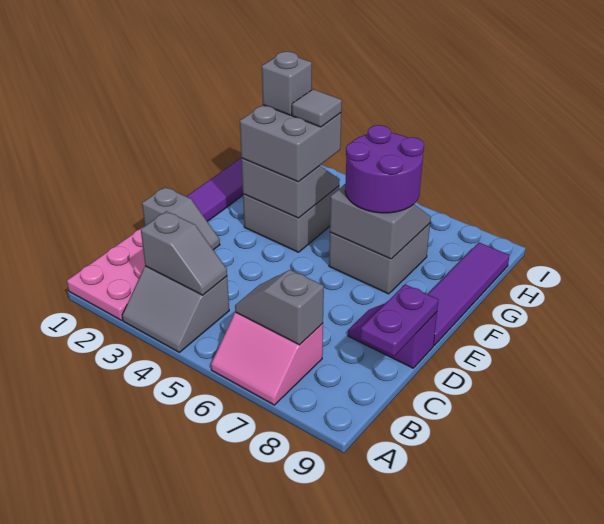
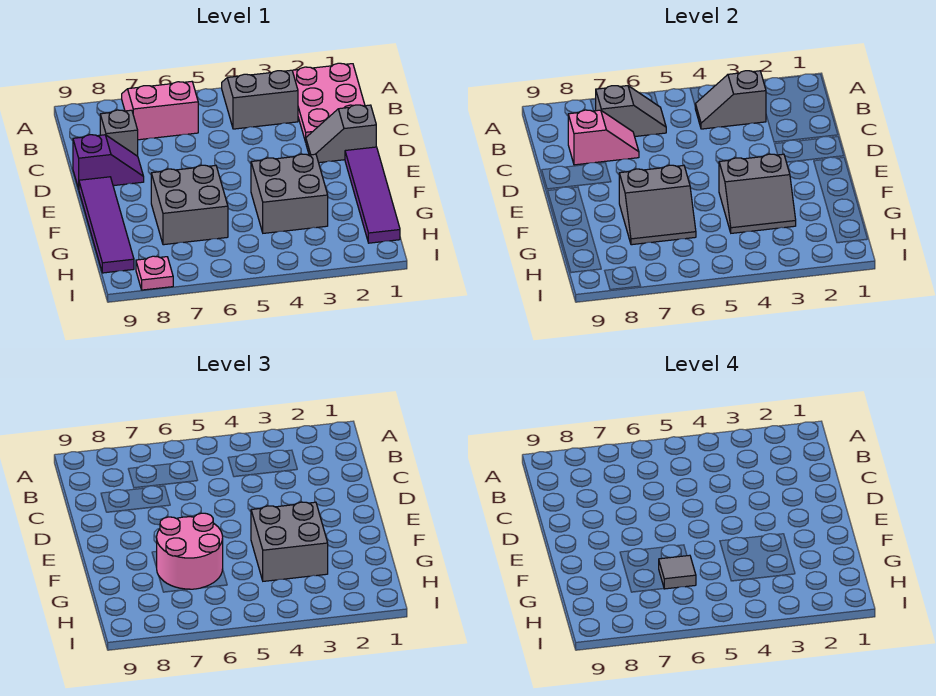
none -> pink 1x2 slope [568,110,639,165]
purple 1x2 plate [360,284,438,356] -> none
purple 2x2 round brick [345,125,424,213] -> pink 2x2 round brick [157,513,223,589]
grey 1x1 brick [262,52,312,115] -> grey 1x1 brick moved to [100,110,138,156]
grey 1x1 tile [292,89,342,127] -> grey 1x1 tile moved to [659,555,696,589]
none -> pink 1x1 plate [136,256,173,290]

